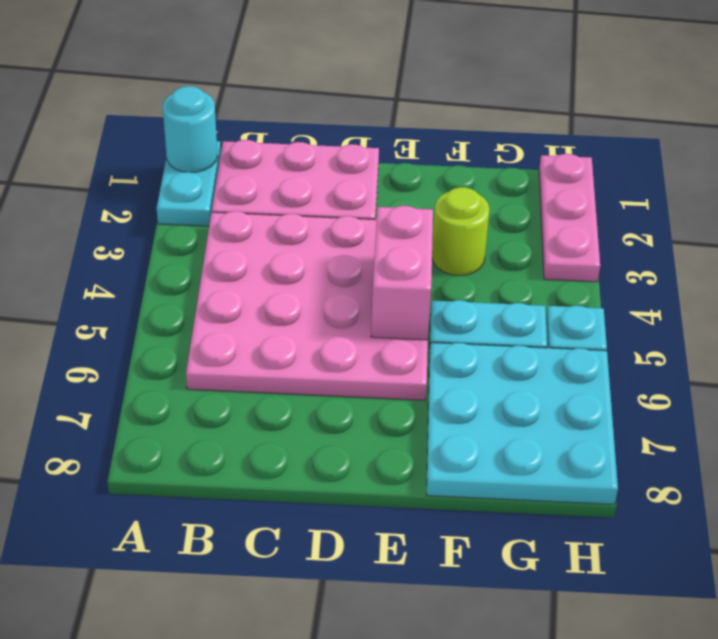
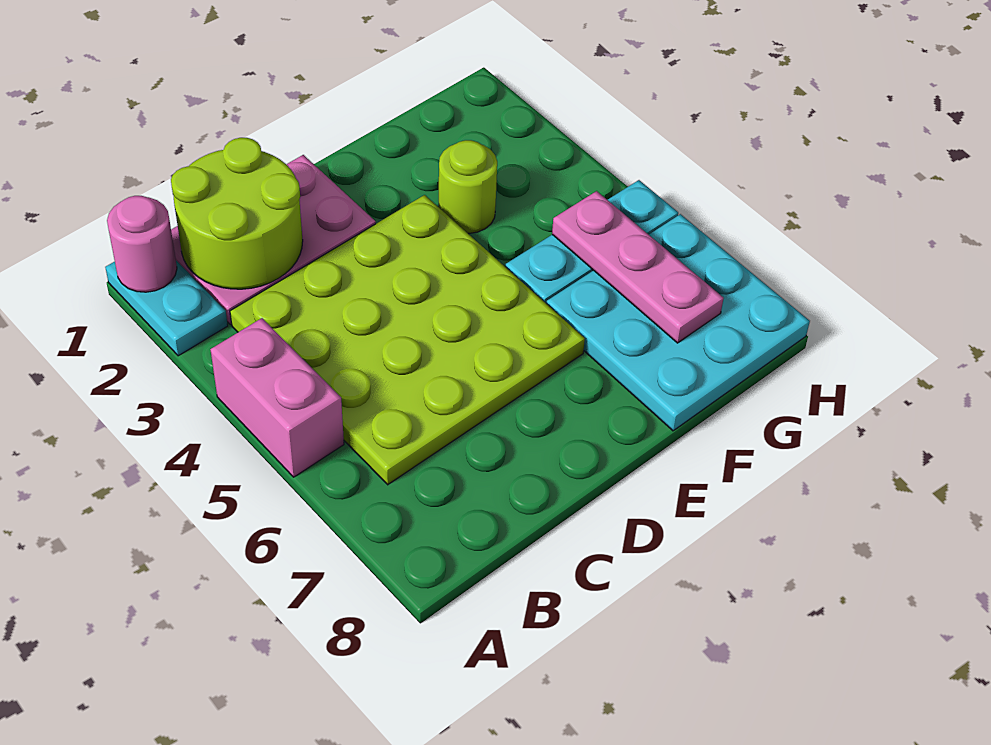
cyan 1x1 round brick [163,86,218,173] -> pink 1x1 round brick [107,196,177,292]
none -> lime 2x2 round brick [171,138,303,289]
pink 4x4 plate [186,211,428,400] -> lime 4x4 plate [230,195,585,485]
pink 1x2 brick [371,206,433,340] -> pink 1x2 brick moved to [210,318,344,477]
pink 1x3 plate [539,154,600,282] -> pink 1x3 plate moved to [552,191,724,343]

